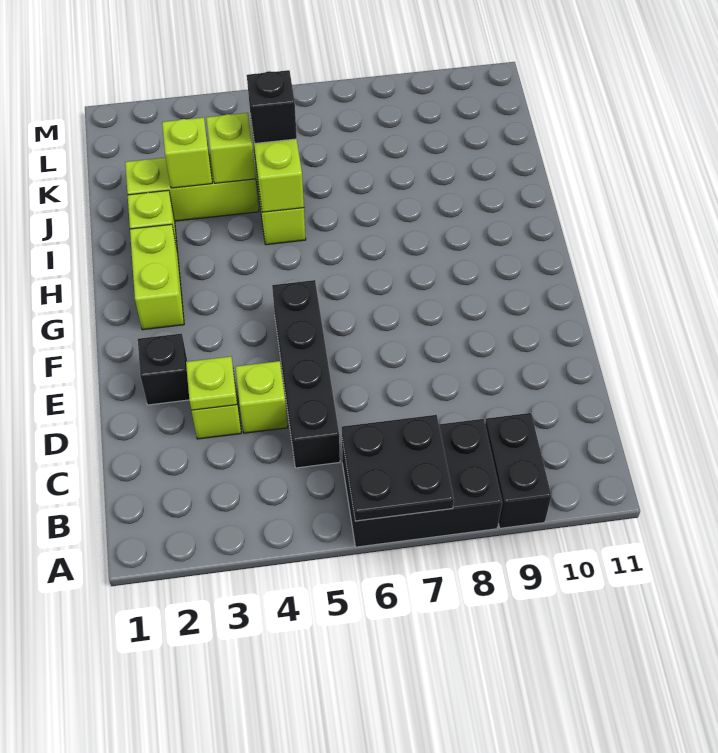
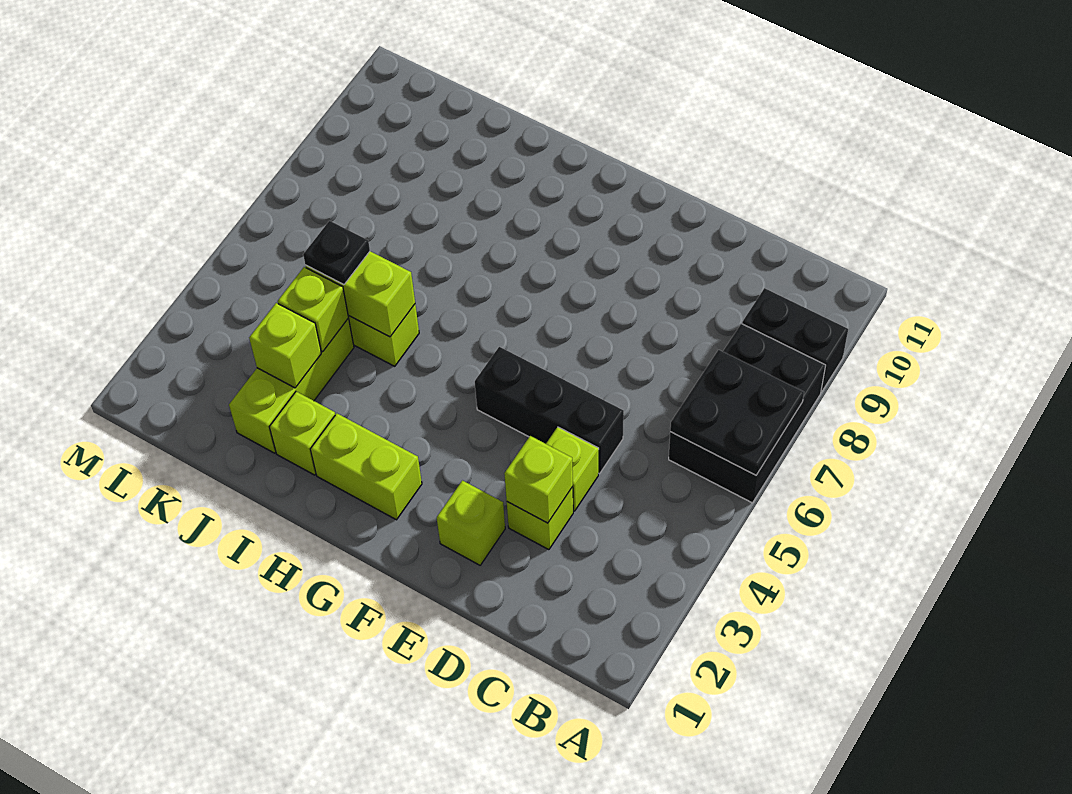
black 1x4 brick [272,280,340,468] -> black 1x3 brick [475,347,624,474]
lime 1x1 plate [186,356,237,410] -> lime 1x1 brick [504,436,573,523]
black 1x1 brick [138,333,189,405] -> lime 1x1 brick [437,481,505,565]
black 1x1 brick [247,70,297,144] -> black 1x1 plate [303,221,370,285]

